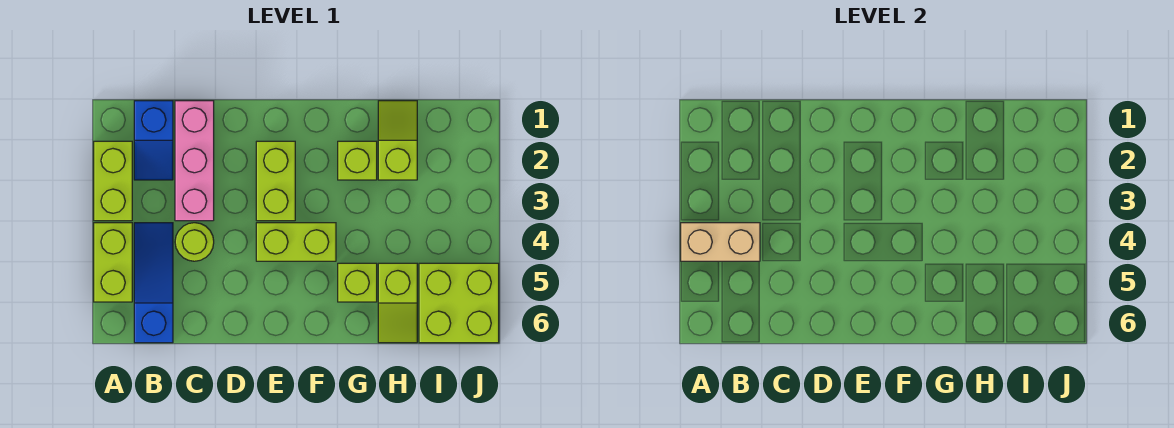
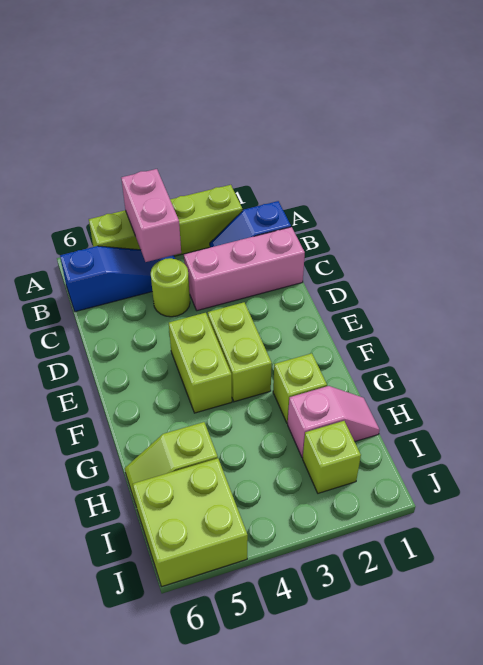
tan 1x2 brick [681,223,760,261] -> pink 1x2 brick [121,169,181,262]
lime 1x2 brick [256,141,295,221] -> lime 1x2 brick turned to [208,302,272,402]
lime 1x1 brick [338,263,377,302] -> lime 1x1 brick moved to [303,421,361,493]
lime 1x2 slope [378,101,417,180] -> pink 1x2 slope [288,386,380,458]

